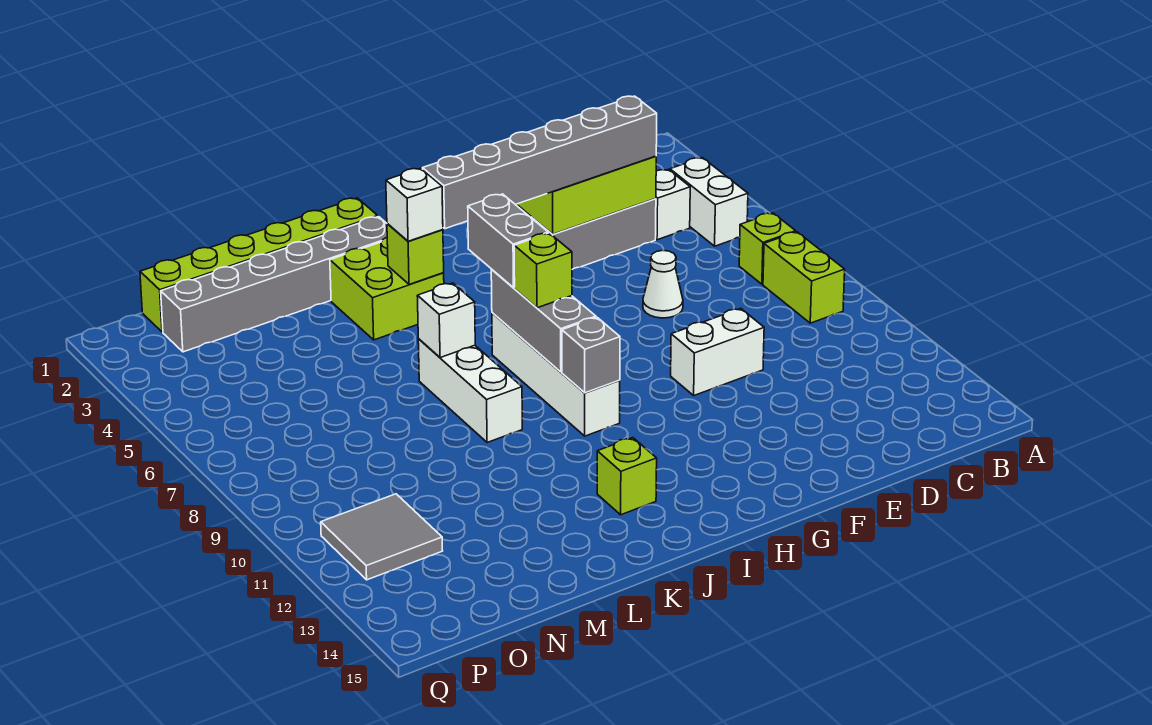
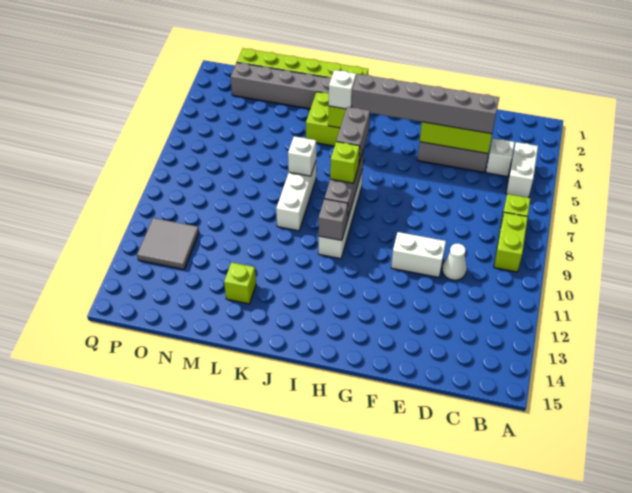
white 1x1 cone [643,250,683,318] -> white 1x1 cone moved to [442,244,467,280]
lime 1x1 brick [597,438,657,515] -> lime 1x1 brick moved to [224,262,256,304]

